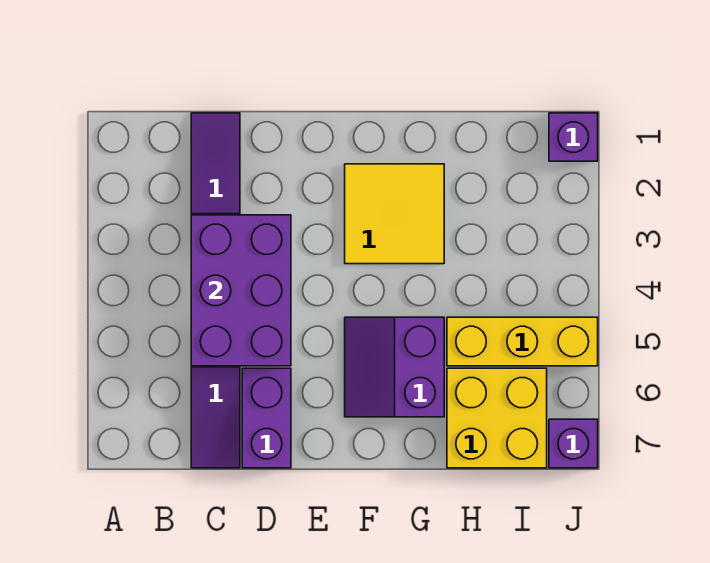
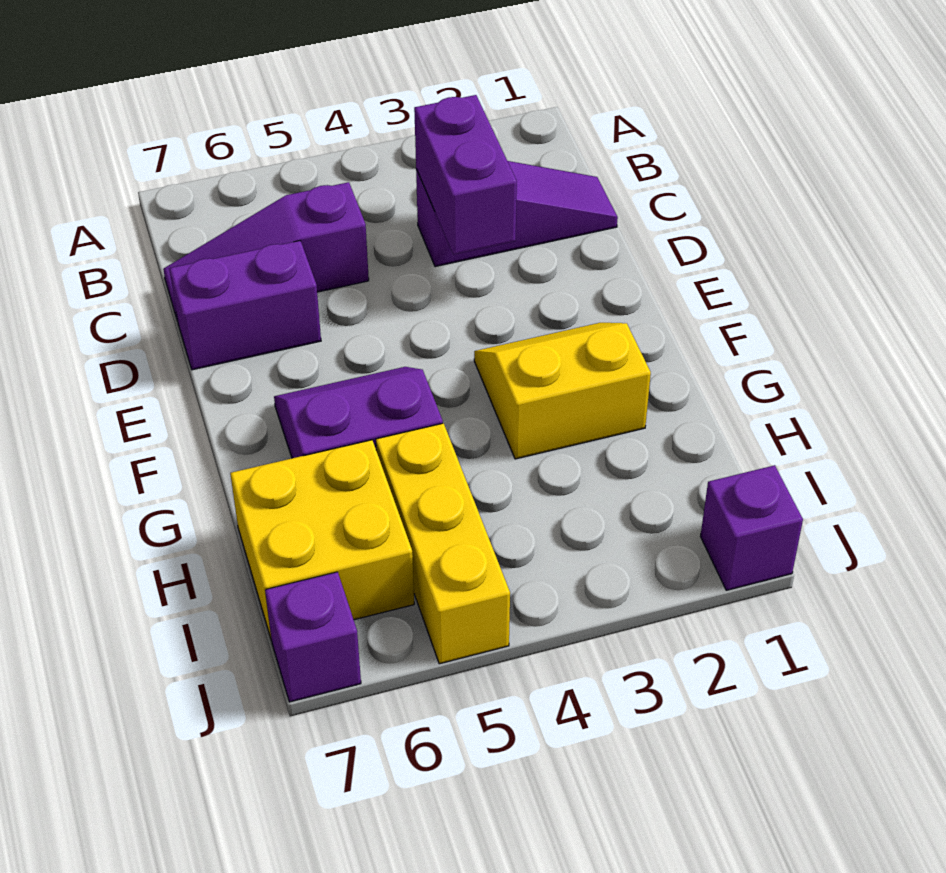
purple 2x3 brick [191,215,291,366] -> purple 1x2 brick [414,95,517,255]
yellow 2x2 tile [345,164,444,264] -> yellow 2x2 slope [474,323,651,459]

